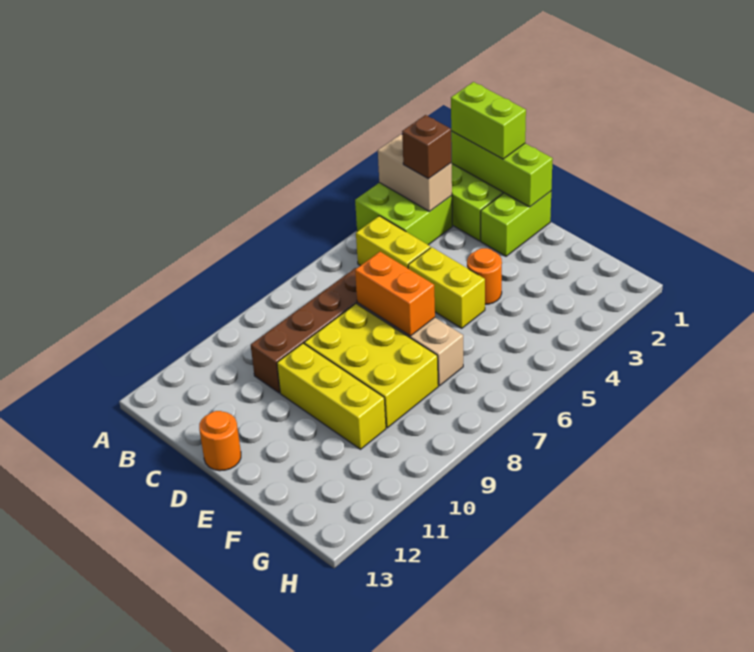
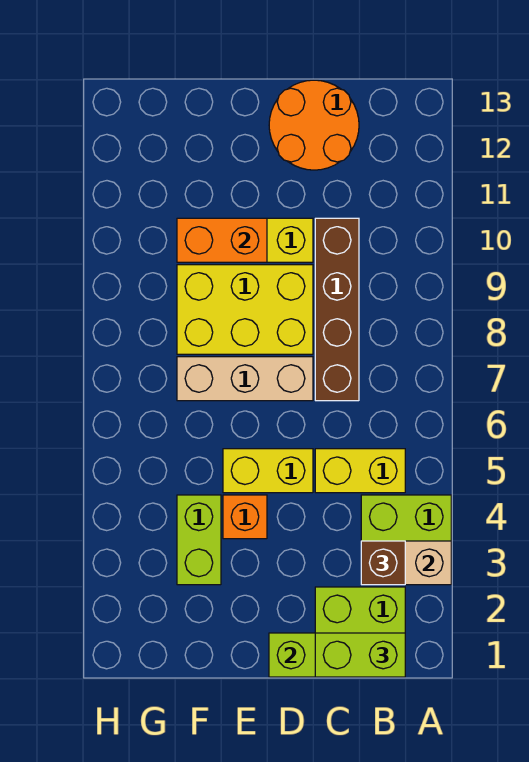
lime 1x2 brick [481,191,551,256] -> lime 1x2 brick moved to [177,495,221,585]
orange 1x2 brick [355,252,435,336] -> orange 1x2 brick moved to [177,218,267,262]
orange 1x1 round brick [199,411,241,471] -> orange 2x2 round brick [269,80,359,170]
orange 1x1 round brick [467,248,502,304] -> orange 1x1 brick [223,495,267,539]

